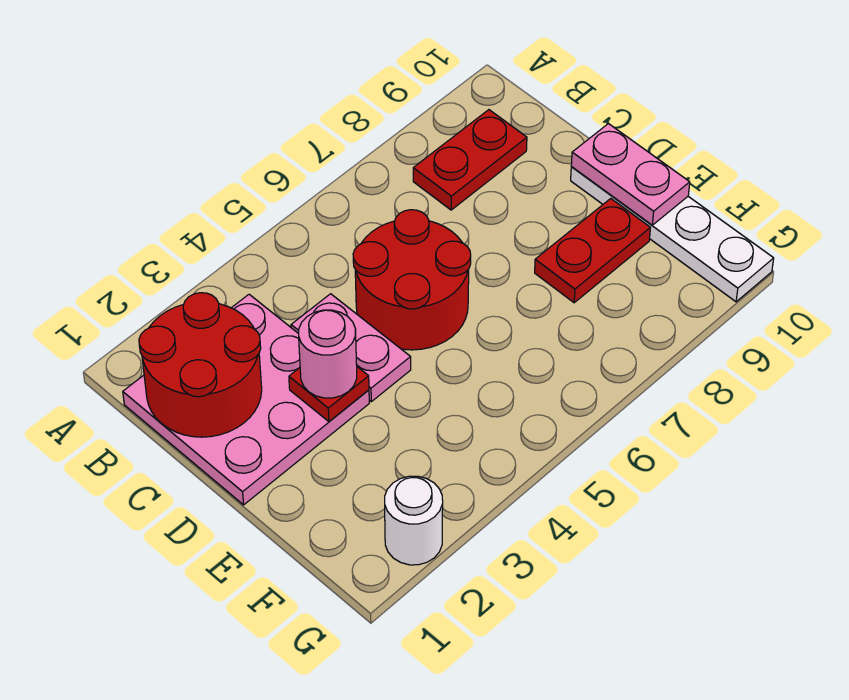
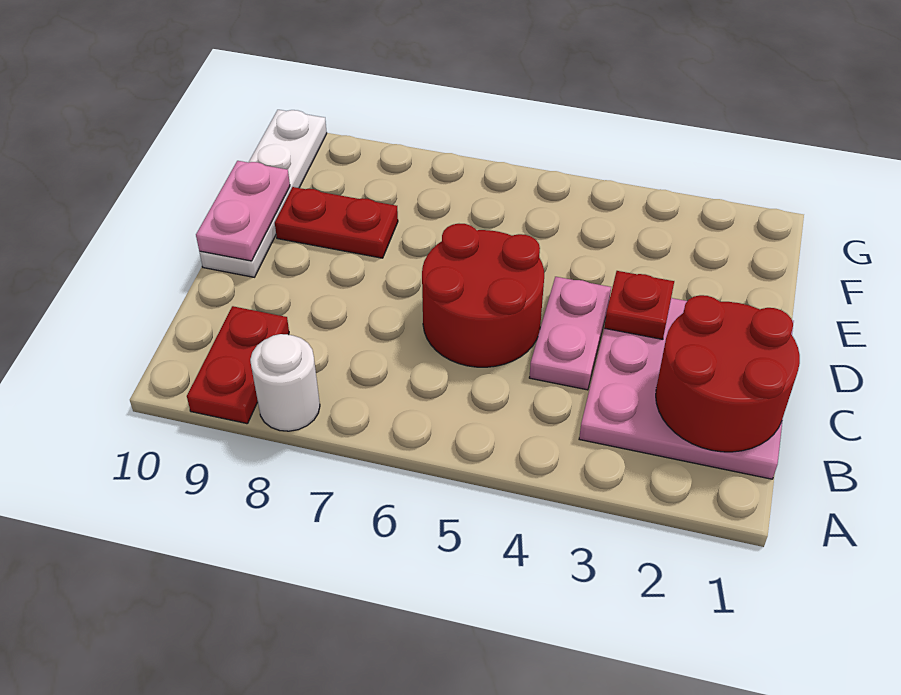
red 1x2 plate [413,110,527,210] -> red 1x2 plate turned to [187,306,289,424]
pink 1x1 round brick [299,310,357,398] -> none
white 1x1 round brick [385,476,443,565] -> white 1x1 round brick moved to [250,334,320,431]

